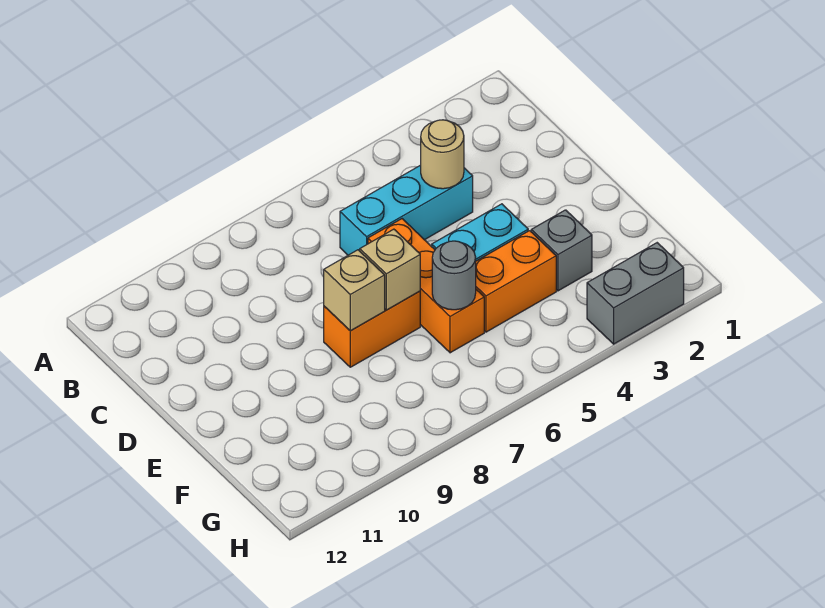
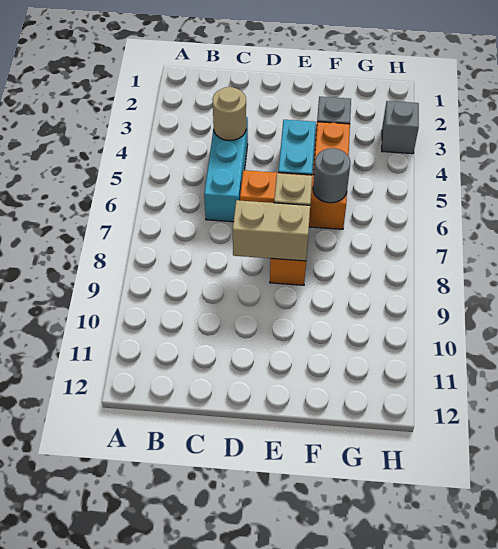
tan 1x1 brick [324,250,385,331] -> tan 1x2 brick [233,200,310,261]
grey 1x2 brick [587,243,684,344] -> grey 1x1 brick [382,101,419,154]

